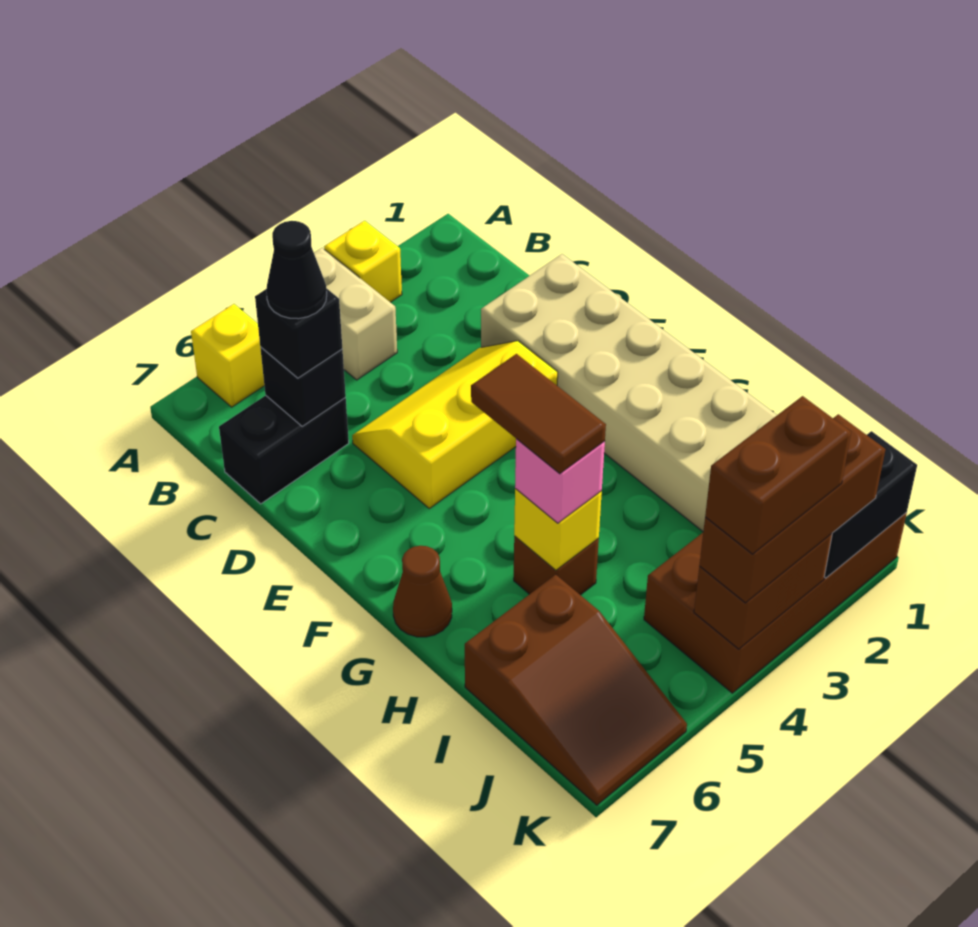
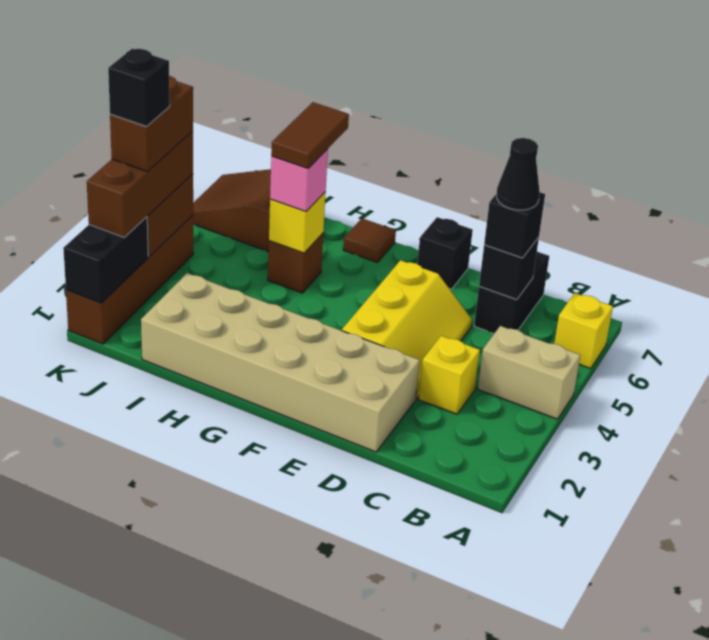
yellow 1x1 brick [324,221,402,302] -> yellow 1x1 brick moved to [419,336,480,414]
none -> black 1x1 brick [417,217,473,289]
brown 1x2 tile [471,354,606,474] -> brown 1x2 tile turned to [271,102,349,168]
brown 1x1 cone [393,546,452,637] -> brown 1x1 tile [343,218,396,263]
brown 2x4 brick [644,513,907,693] -> brown 1x4 brick [66,215,193,344]
none -> black 1x1 brick [108,49,170,127]

